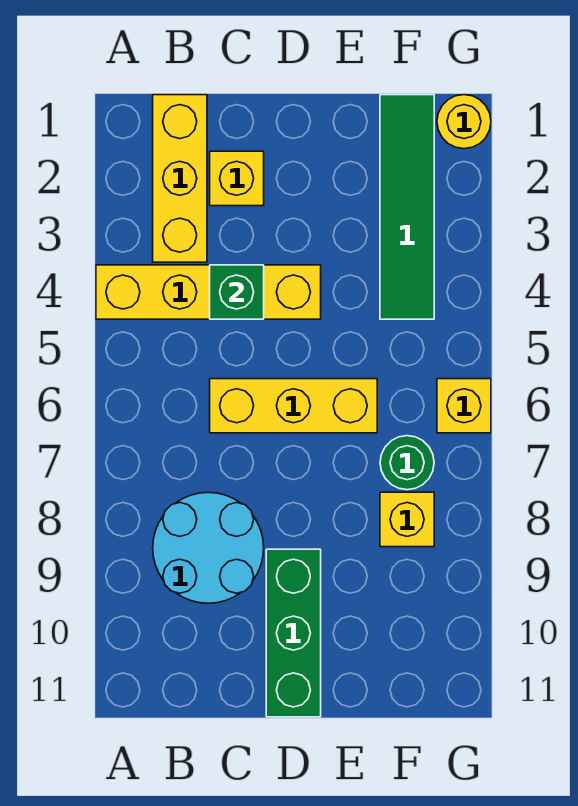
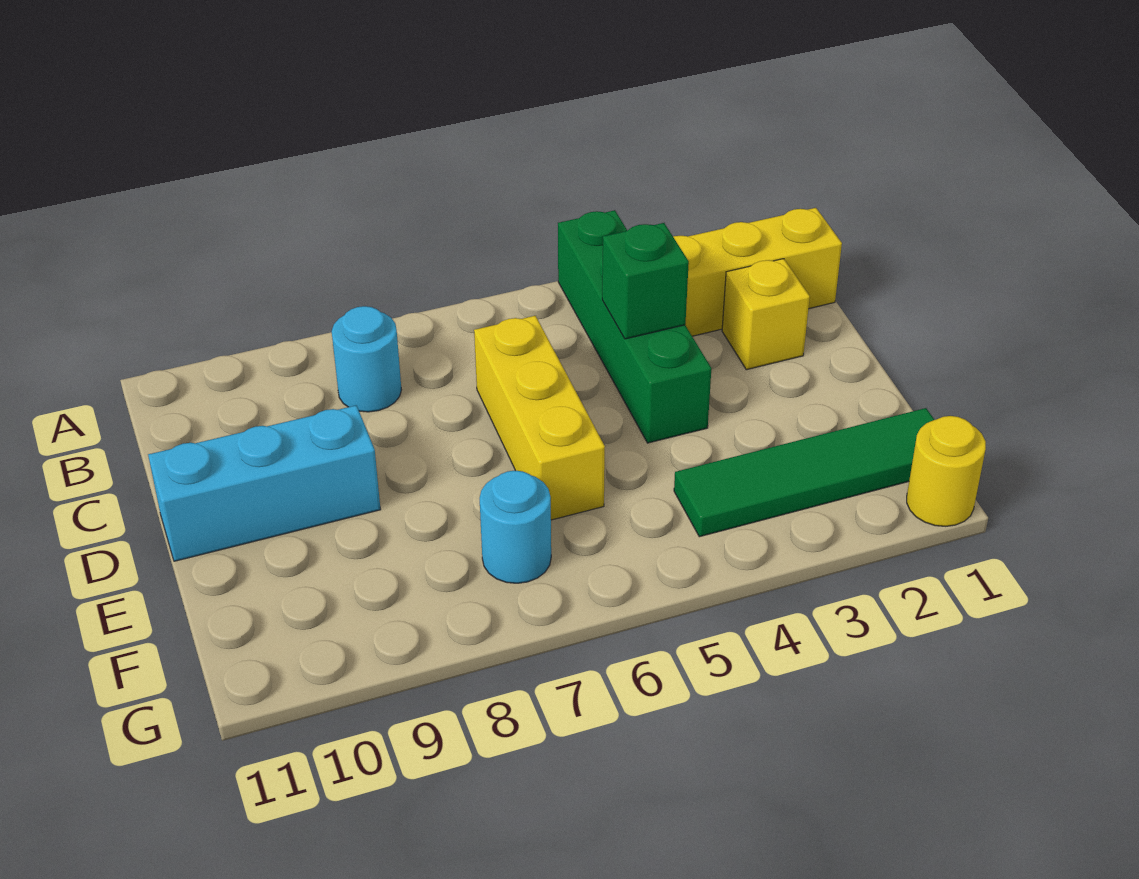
yellow 1x4 brick [96,265,321,319] -> green 1x4 brick [558,210,711,443]
cyan 2x2 round brick [153,492,264,603] -> cyan 1x1 round brick [332,306,401,412]
green 1x3 brick [266,549,321,717] -> cyan 1x3 brick [148,405,381,561]
green 1x1 round brick [380,436,434,490] -> cyan 1x1 round brick [480,471,551,583]
yellow 1x1 brick [380,492,434,547] -> none
yellow 1x1 brick [437,379,491,433] -> none

